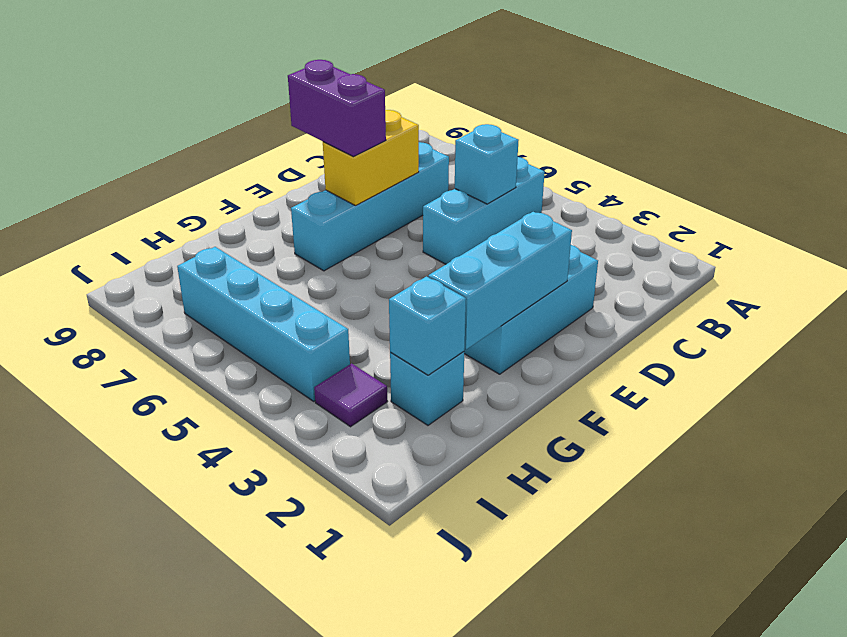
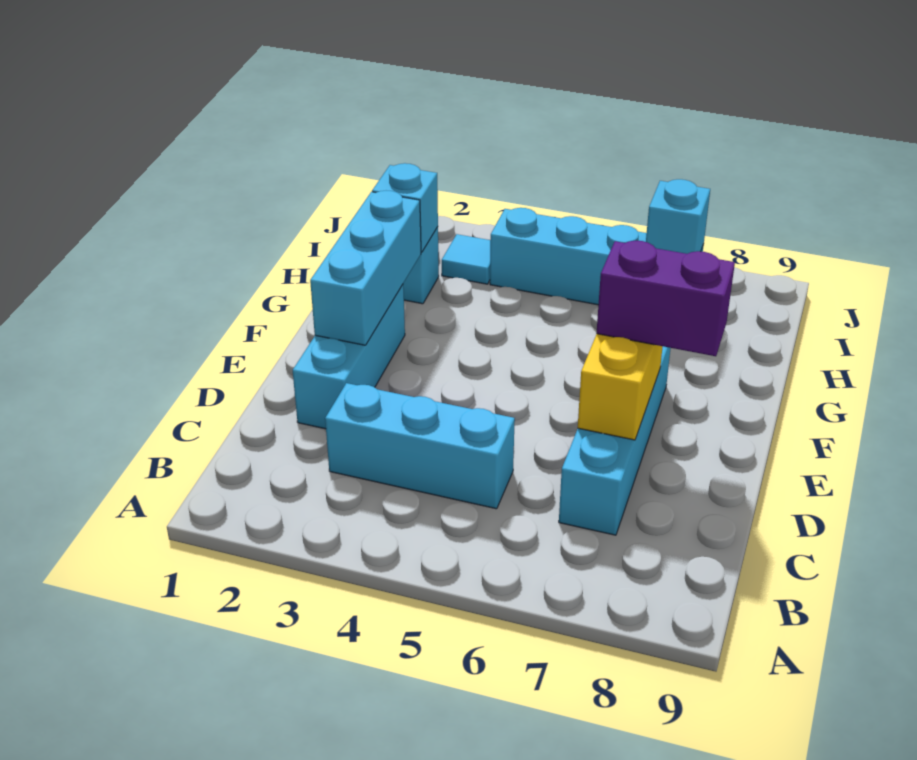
cyan 1x3 brick [423,157,545,264] -> cyan 1x3 brick turned to [325,383,515,509]
cyan 1x1 brick [455,124,519,204] -> cyan 1x1 brick moved to [646,179,710,254]
purple 1x1 tile [314,363,387,427] -> cyan 1x1 tile [442,234,490,284]

